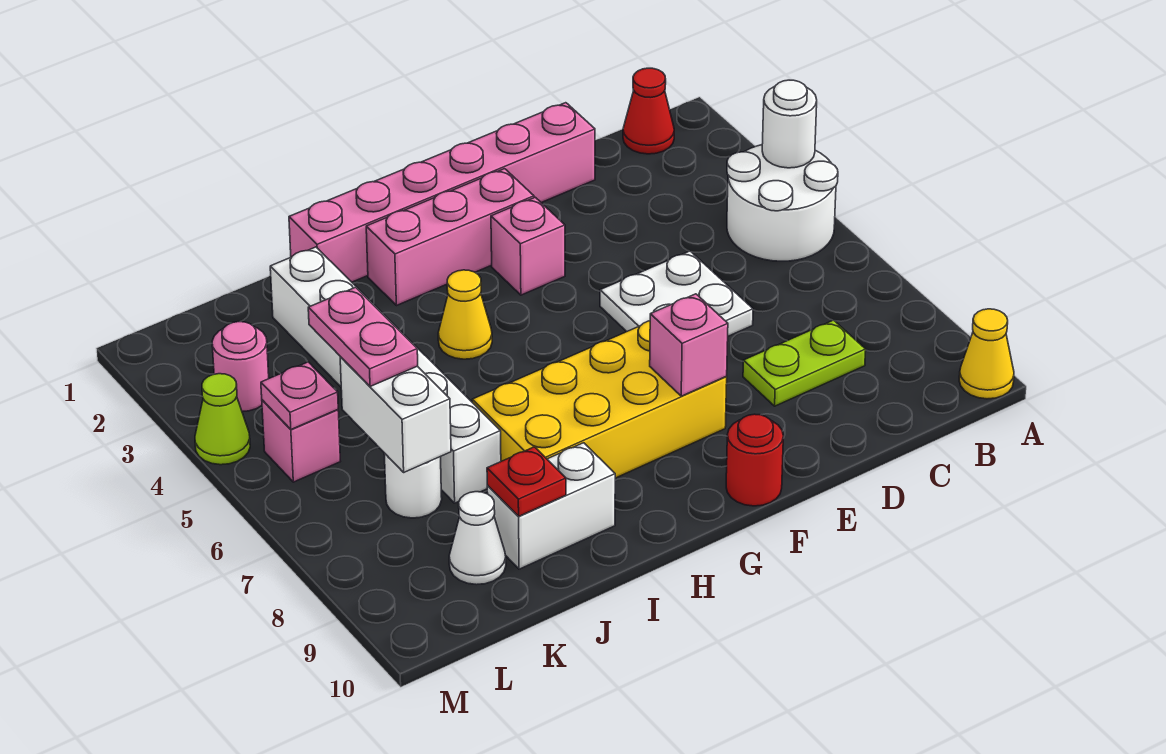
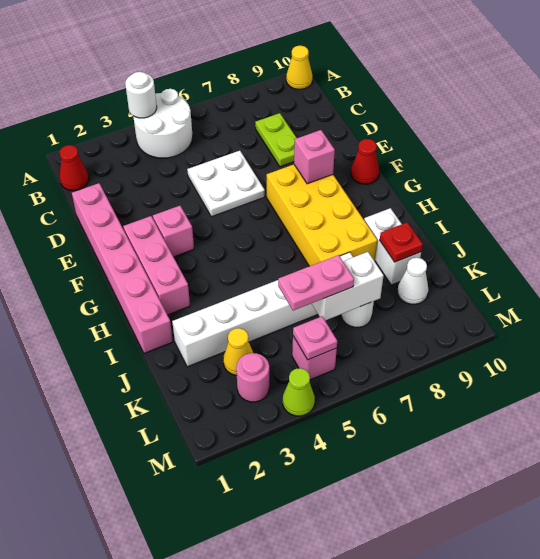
red 1x1 round brick [726,414,783,506] -> red 1x1 cone [351,139,379,184]
yellow 1x1 cone [438,270,492,359] -> yellow 1x1 cone moved to [223,328,253,376]

